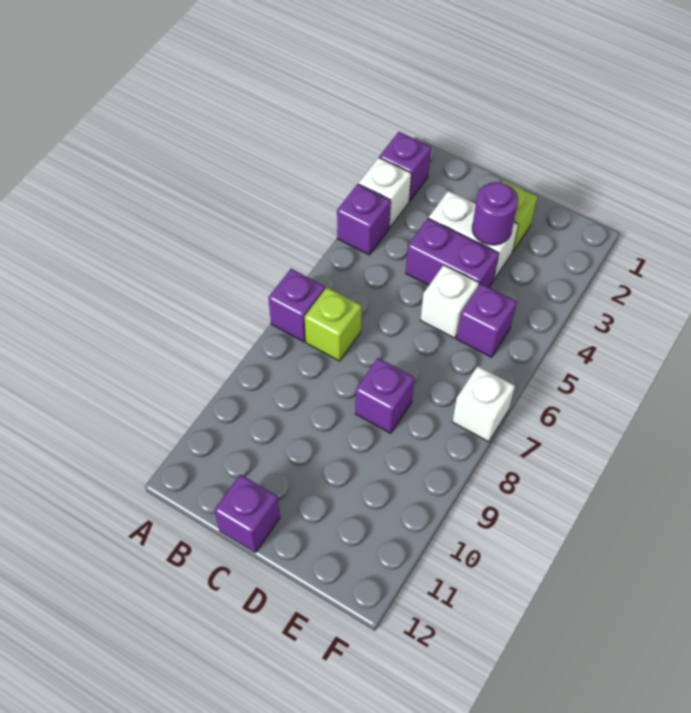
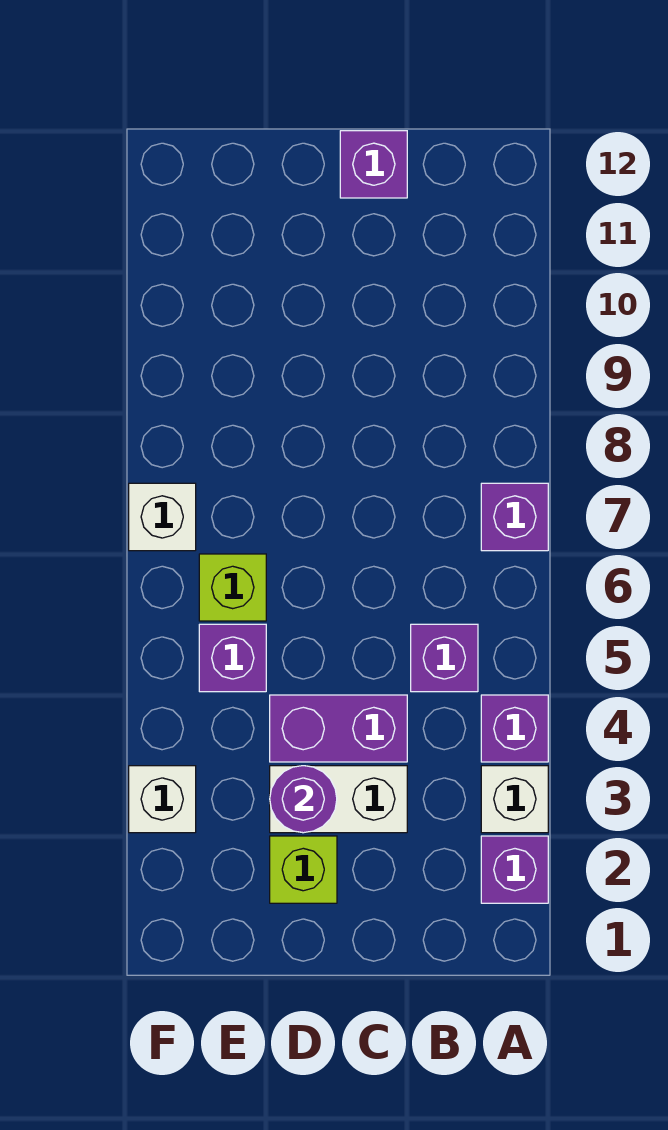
lime 1x1 brick [305,288,361,361] -> lime 1x1 brick moved to [199,554,266,621]
white 1x1 brick [420,265,479,338] -> white 1x1 brick moved to [129,766,196,833]
purple 1x1 brick [355,358,414,433] -> purple 1x1 brick moved to [411,624,478,692]

